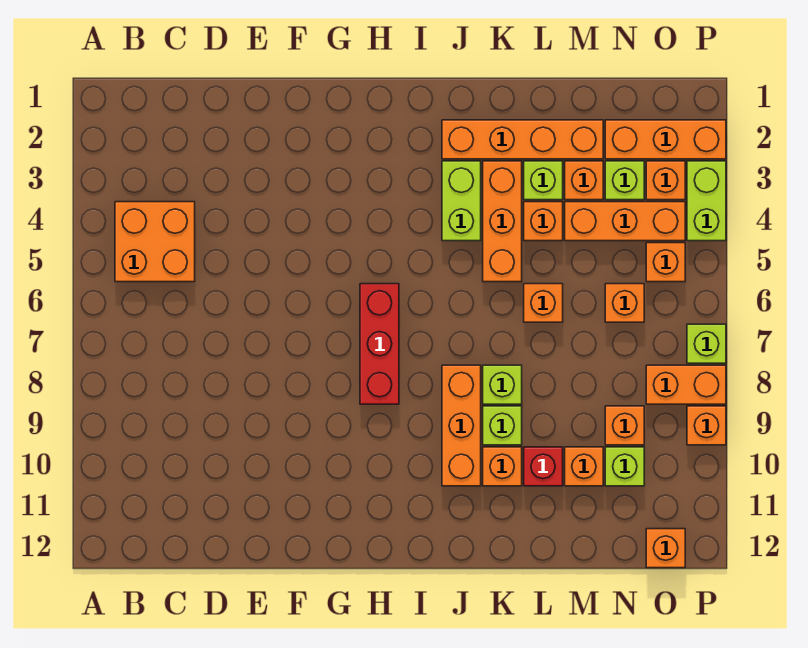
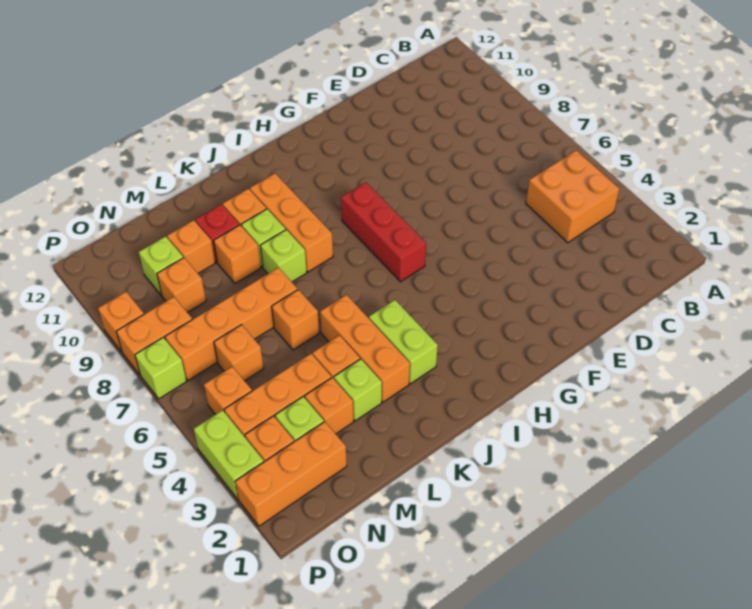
orange 1x4 brick [442,120,603,159] -> orange 1x4 brick moved to [165,268,298,381]
orange 1x1 brick [646,529,685,568] -> orange 1x1 brick moved to [214,225,261,284]

